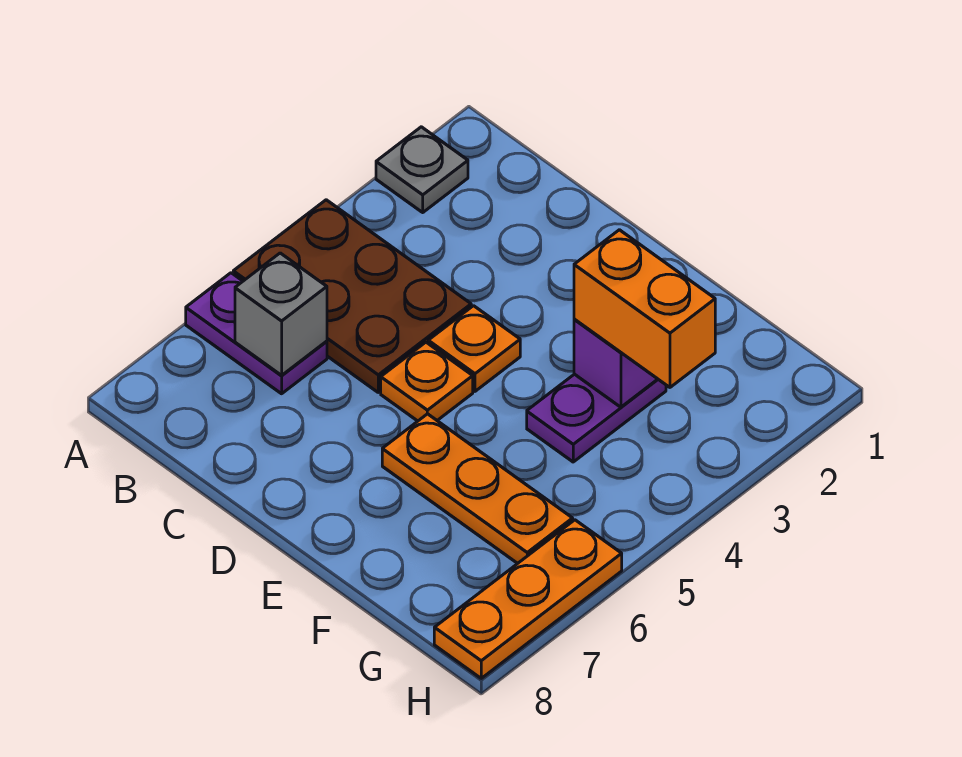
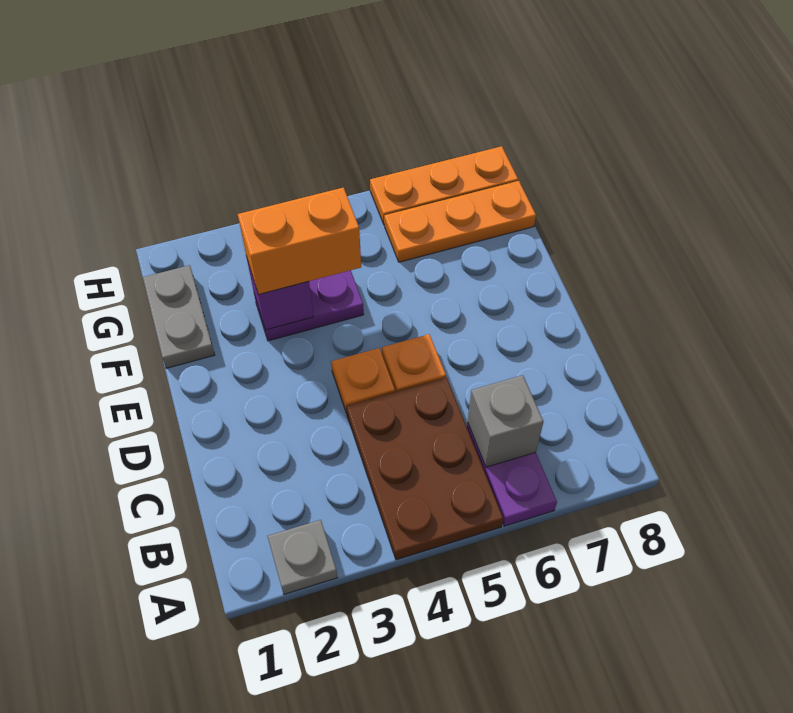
orange 1x3 plate [382,414,573,563] -> orange 1x3 plate turned to [384,181,536,262]
none -> grey 1x2 plate [143,265,215,368]
orange 1x2 brick [574,230,715,387] -> orange 1x2 brick turned to [238,188,361,295]

